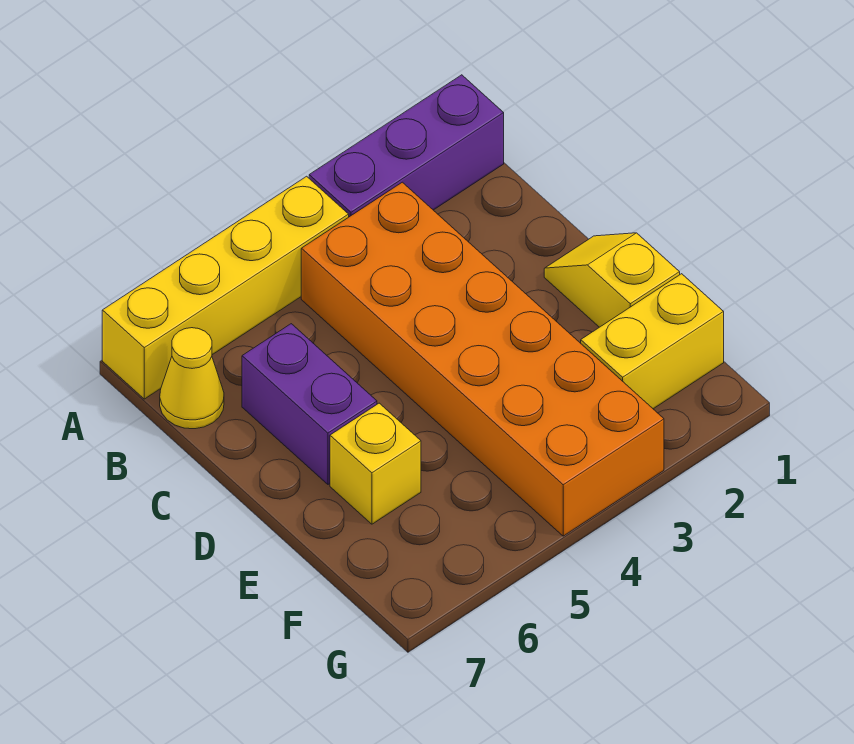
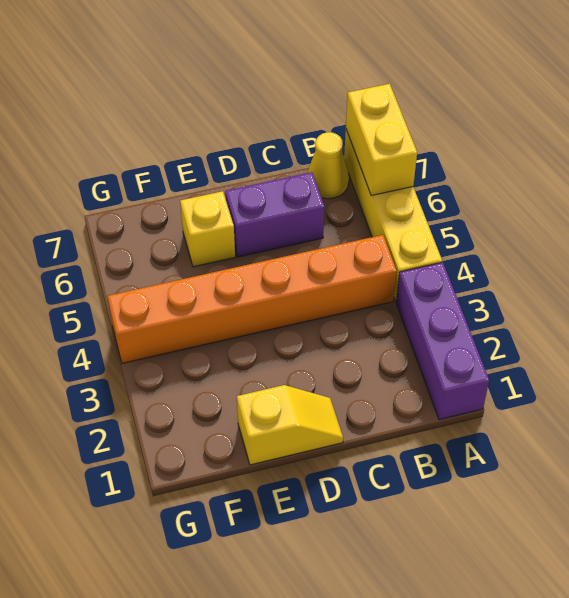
orange 2x6 brick [301,182,664,536] -> orange 1x6 brick [107,235,397,363]
yellow 1x2 brick [581,274,724,409] -> yellow 1x2 brick moved to [346,84,417,195]

